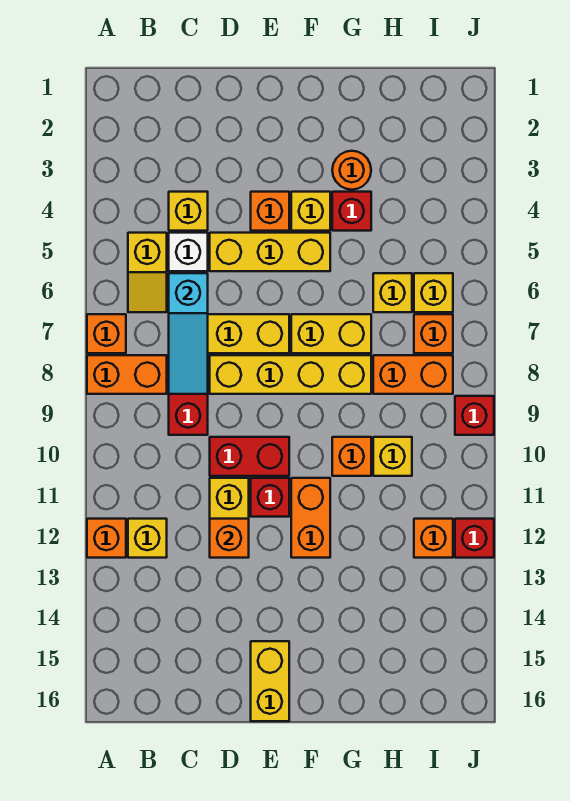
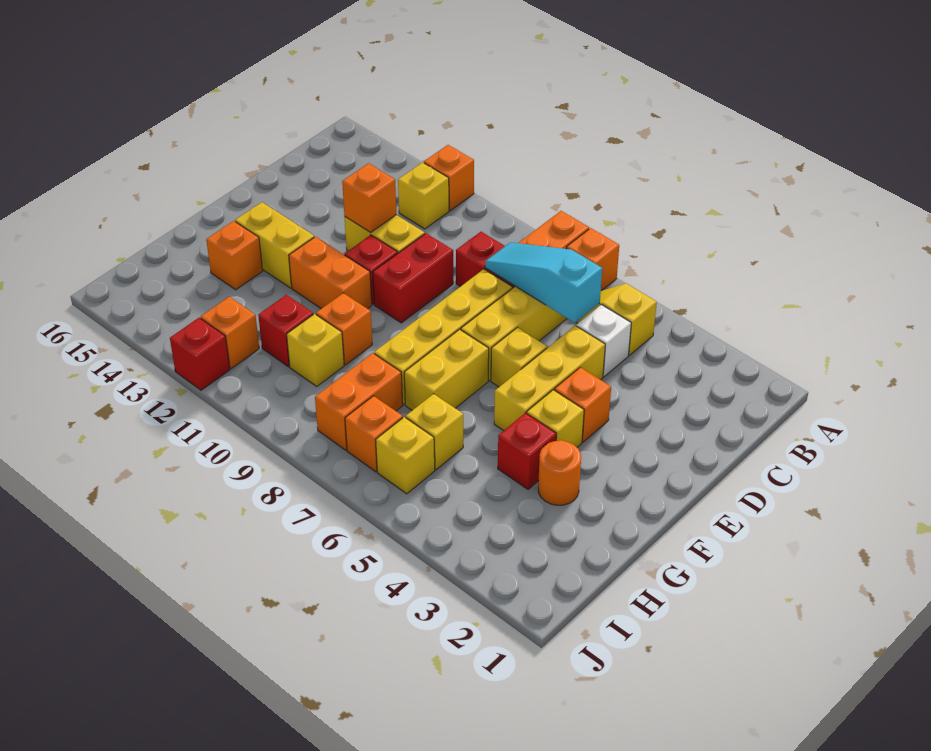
yellow 1x1 brick [169,192,208,231] -> yellow 1x1 brick moved to [491,328,547,387]
yellow 1x2 brick [251,641,289,721] -> yellow 1x2 brick moved to [235,202,314,288]
none -> orange 1x1 brick [206,221,263,290]
red 1x1 brick [455,396,494,435] -> red 1x1 brick moved to [258,295,313,367]

